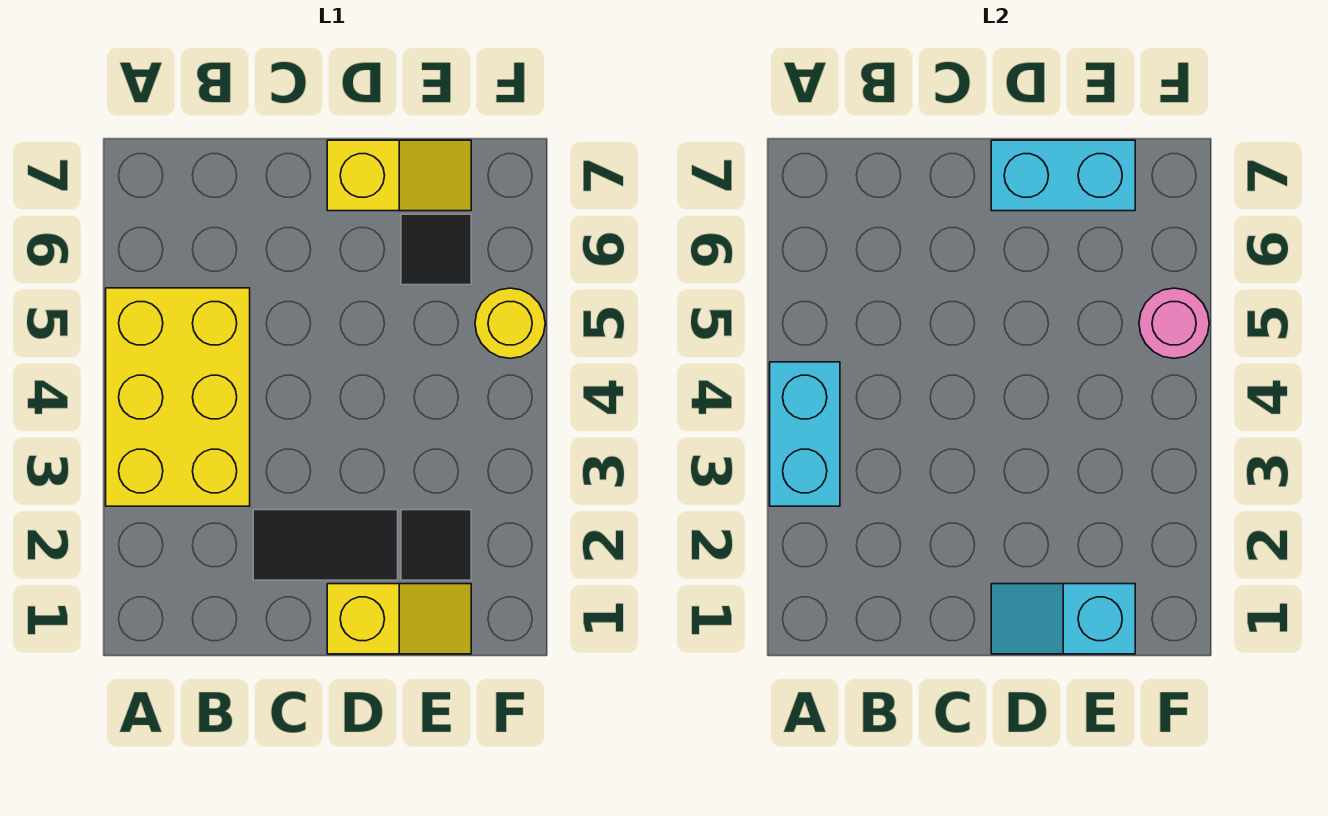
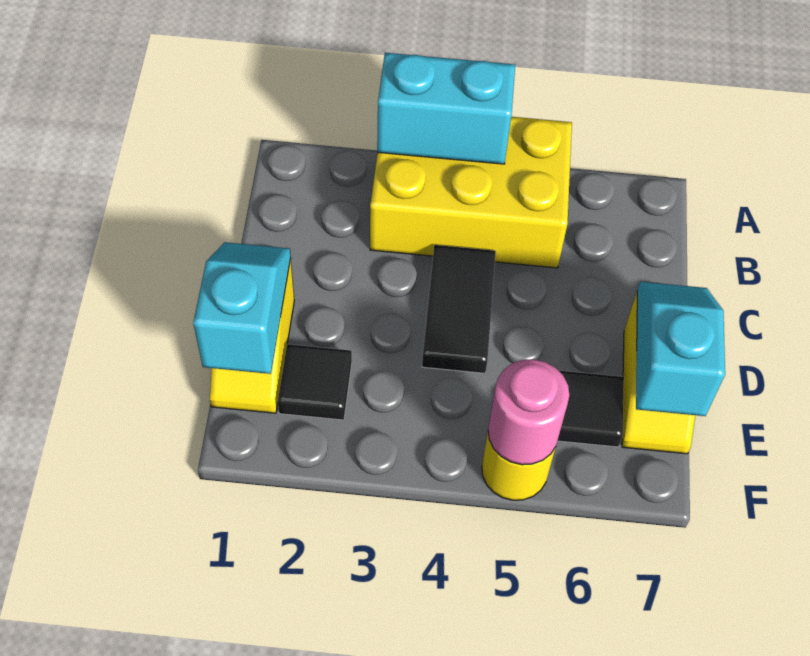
black 1x2 tile [253,510,398,580] -> black 1x2 tile moved to [422,245,496,373]
cyan 1x2 brick [991,140,1135,211] -> cyan 1x2 slope [636,282,725,416]

